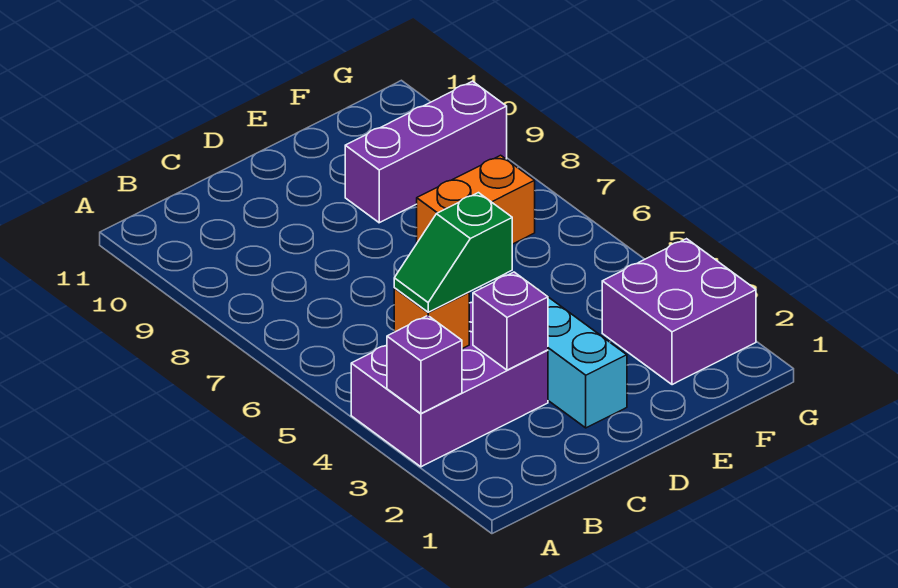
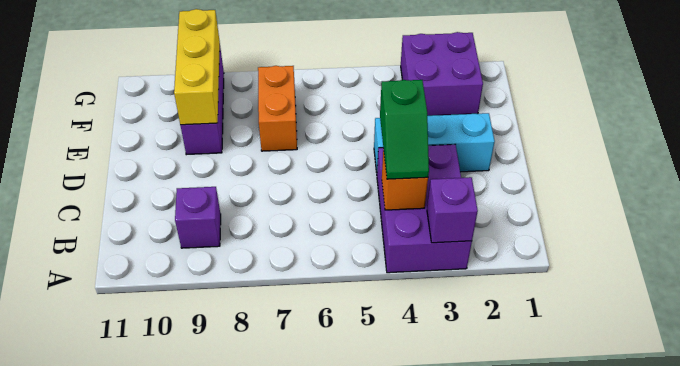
purple 1x1 brick [473,272,548,370] -> purple 1x1 brick moved to [175,187,221,248]
none -> yellow 1x3 brick [174,9,220,125]

